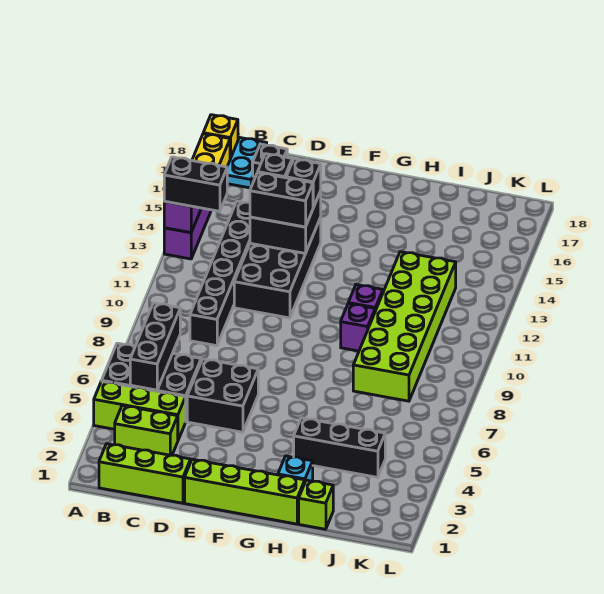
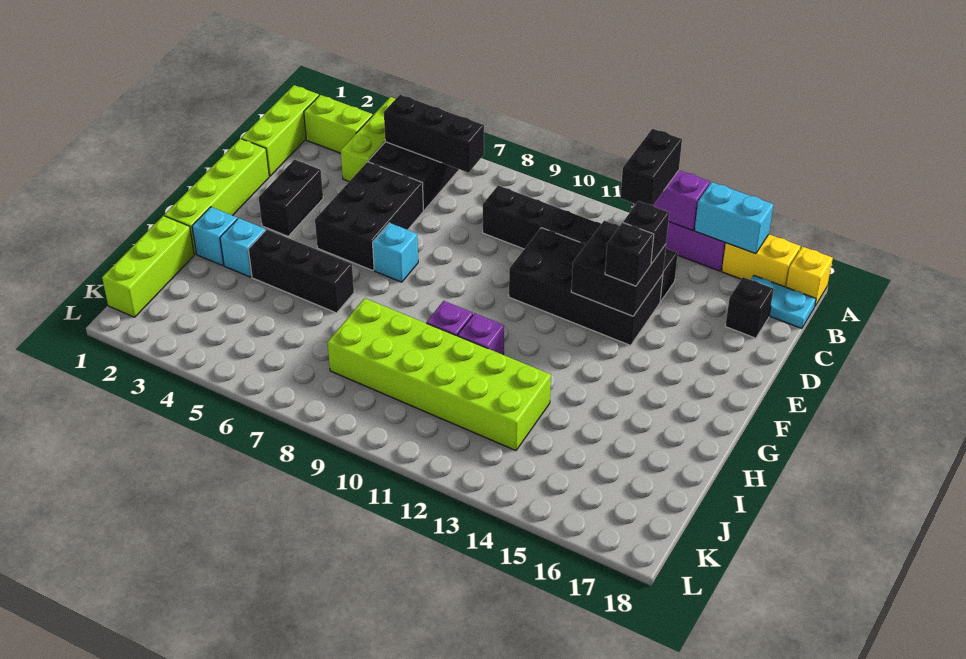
none -> cyan 1x2 brick [695,182,774,254]
lime 1x2 brick [115,406,178,455] -> lime 1x2 brick turned to [304,95,373,153]
black 2x2 brick [187,359,258,432] -> black 2x3 brick [315,162,423,271]
black 1x2 brick [250,173,313,227] -> black 1x2 brick moved to [259,160,323,236]
none -> cyan 1x1 brick [373,223,418,282]
none -> cyan 1x1 brick [220,218,266,277]
black 1x3 brick [294,418,385,477] -> black 1x3 brick turned to [248,230,354,313]
lime 1x1 brick [299,480,333,529] -> lime 1x3 brick [102,216,194,317]

